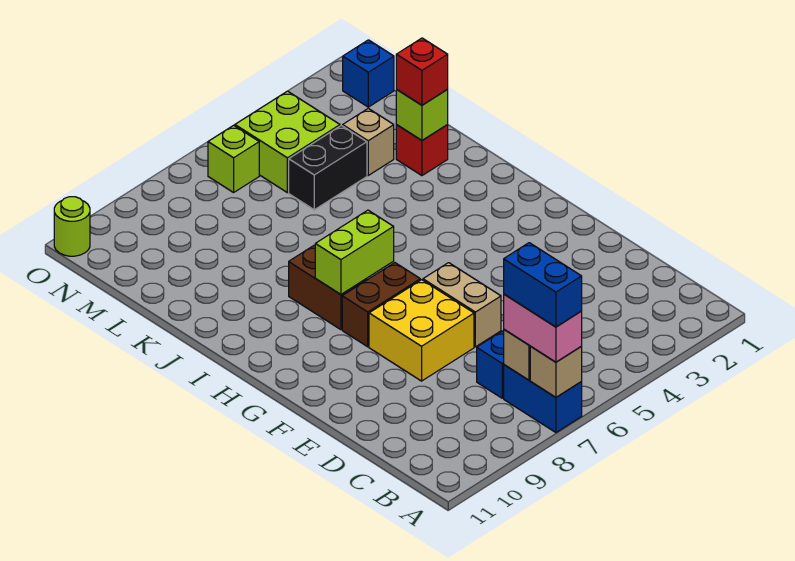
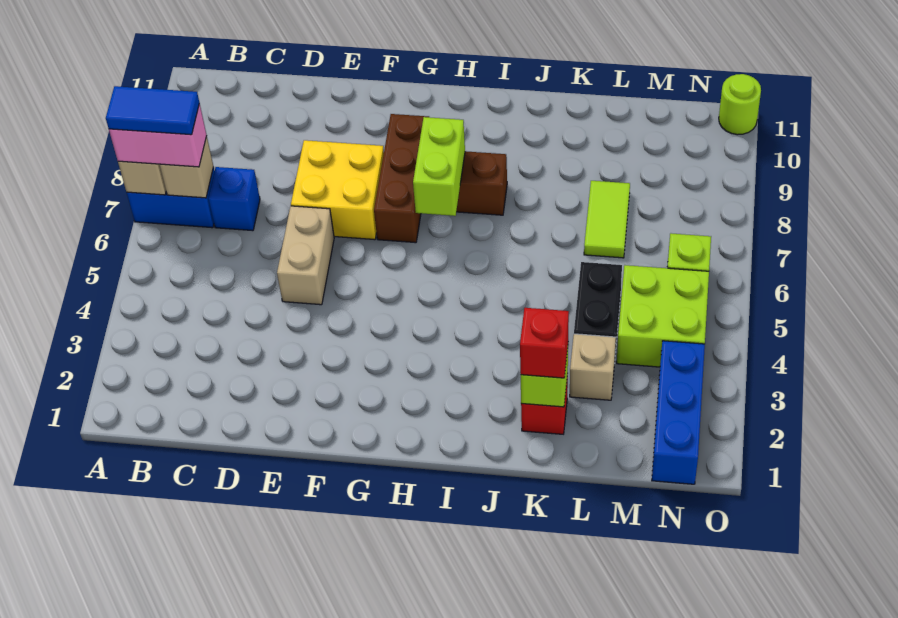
blue 1x2 brick [504,243,582,327] -> blue 1x2 tile [106,86,199,135]
tan 1x2 brick [423,263,501,347] -> tan 1x2 brick turned to [277,206,334,305]
brown 1x2 brick [342,263,420,347] -> brown 1x3 brick [374,114,429,243]
none -> lime 1x2 tile [584,181,630,258]
blue 1x1 brick [343,40,394,107] -> blue 1x3 brick [652,341,705,484]

